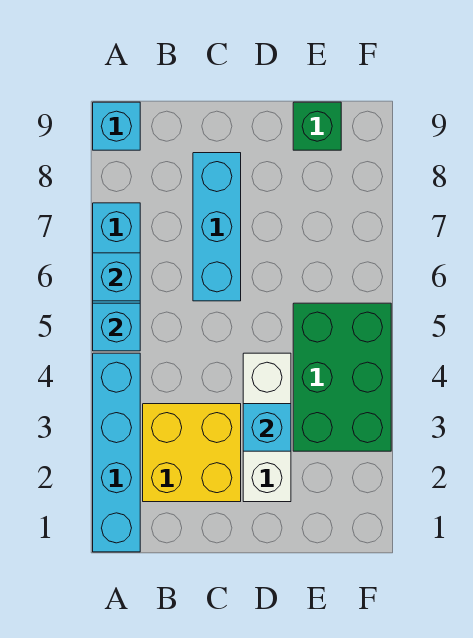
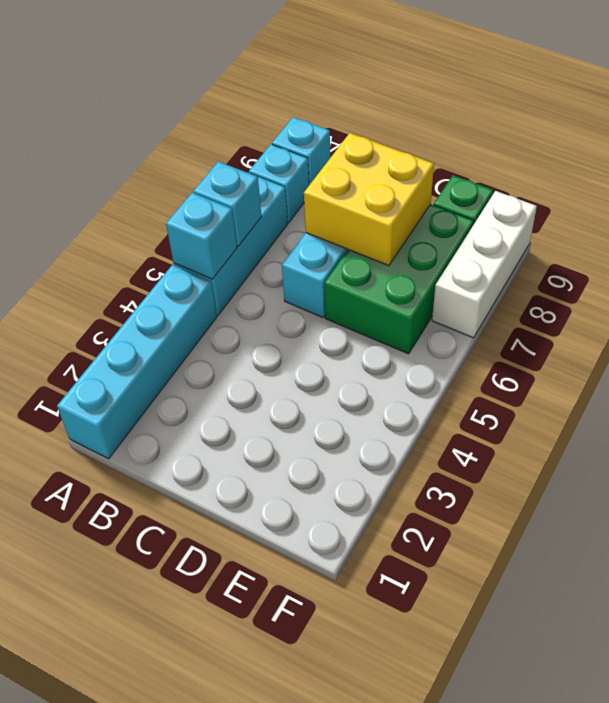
yellow 2x2 brick [143,404,241,502] -> yellow 2x2 brick moved to [304,133,434,266]
white 1x3 brick [243,353,291,502] -> white 1x3 brick moved to [432,191,537,338]
cyan 1x1 brick [243,404,291,451] -> cyan 1x1 brick moved to [249,144,309,223]
green 2x3 brick [293,303,391,451] -> green 2x3 brick moved to [324,204,474,354]

